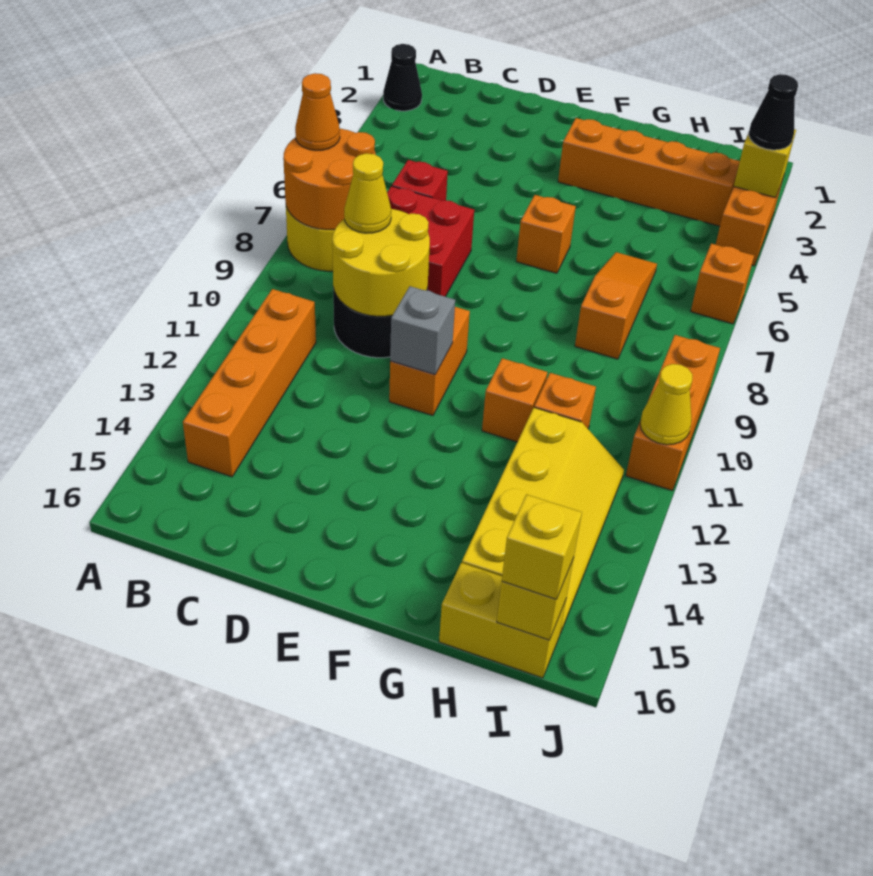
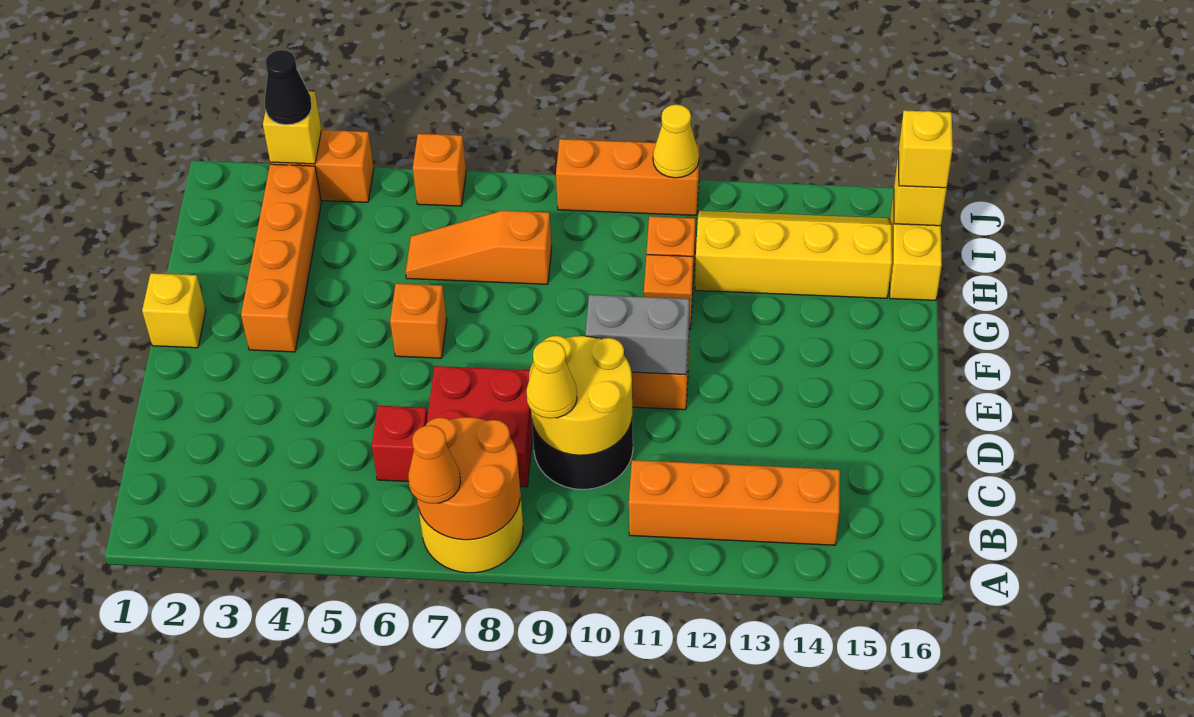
black 1x1 cone [383,44,422,111] -> none
grey 1x1 brick [390,286,455,375] -> grey 1x2 brick [585,295,690,375]
none -> yellow 1x1 brick [142,273,206,348]

